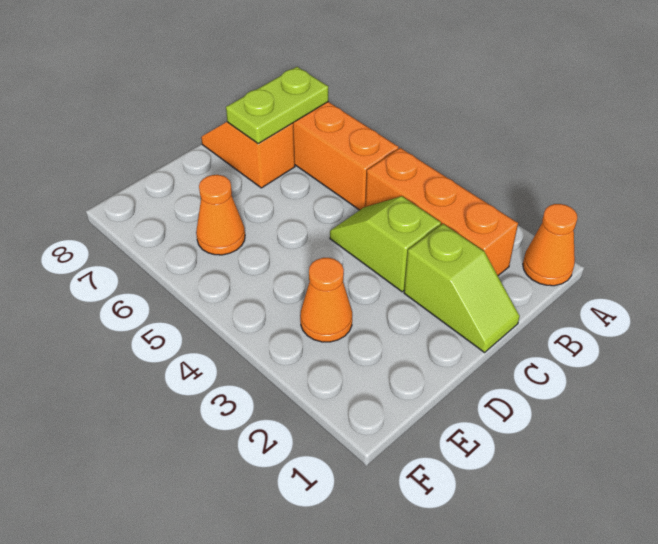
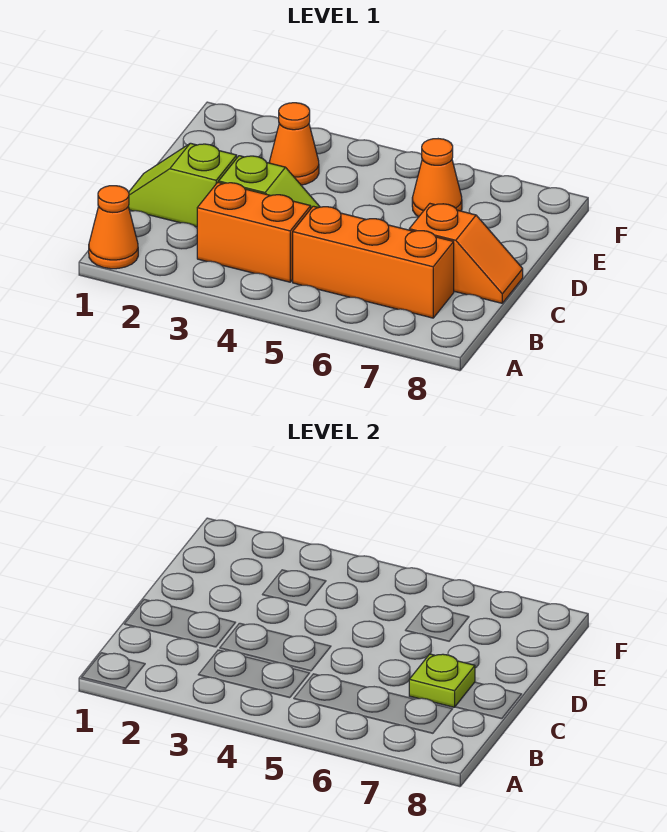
orange 1x3 brick [365,148,518,276] -> orange 1x2 brick [197,182,311,282]
lime 1x2 plate [226,67,328,144] -> lime 1x1 plate [409,654,475,707]

